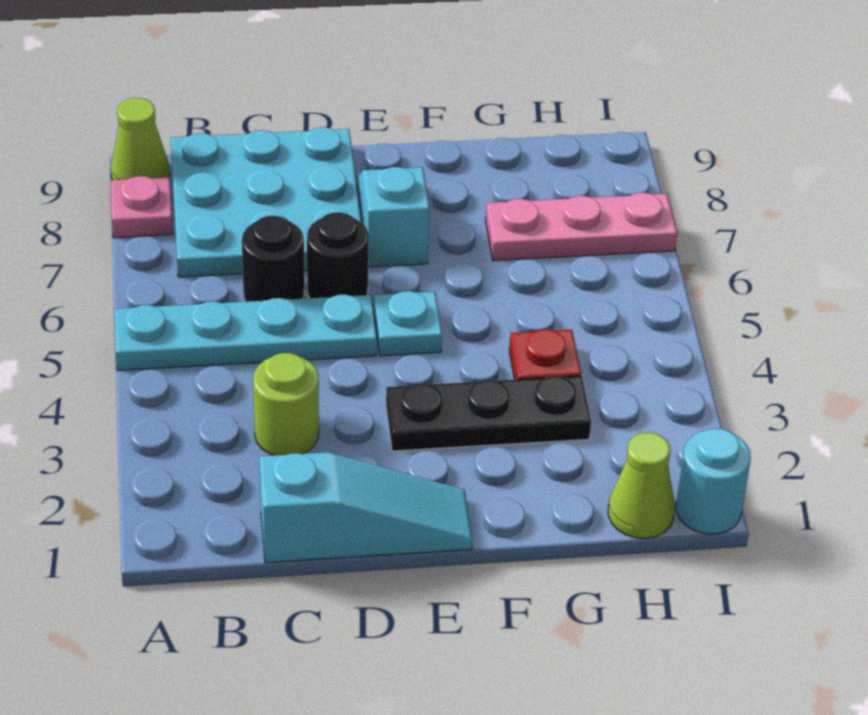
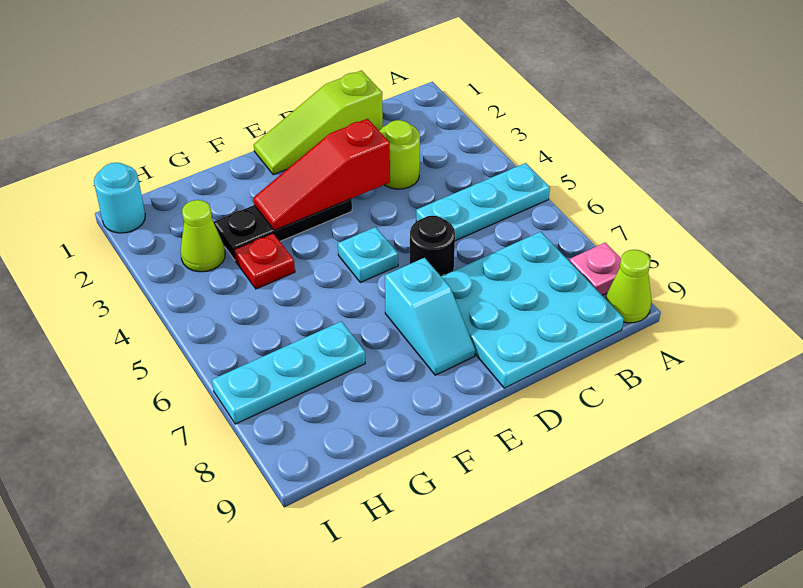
cyan 1x4 plate [114,295,377,371] -> cyan 1x3 plate [416,163,550,241]
cyan 1x3 slope [259,452,472,563] -> lime 1x3 slope [254,71,383,175]
black 1x1 round brick [242,216,304,302] -> none
none -> red 1x3 slope [253,119,390,230]
pink 1x3 plate [486,193,677,261] -> cyan 1x3 plate [212,321,365,424]
lime 1x1 cone [608,432,675,538] -> lime 1x1 cone moved to [181,200,225,272]

